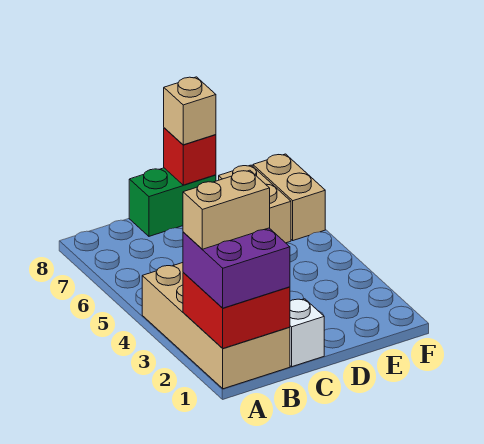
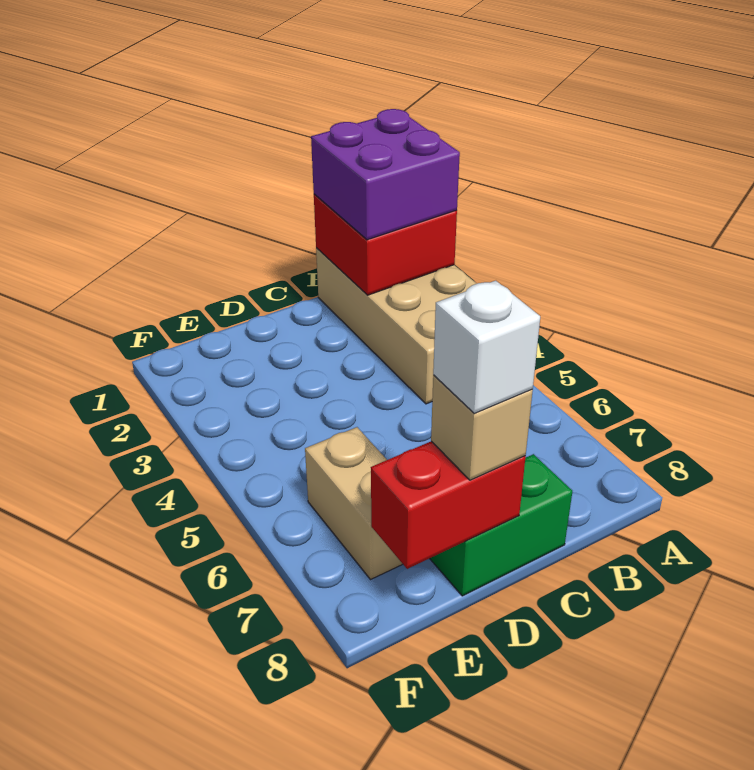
tan 1x2 brick [183,170,270,249] -> none
white 1x1 brick [290,299,324,367] -> white 1x1 brick moved to [433,281,540,413]
red 1x1 brick [164,128,216,185] -> red 1x2 brick [371,441,526,569]
tan 1x2 brick [253,154,325,240] -> none

